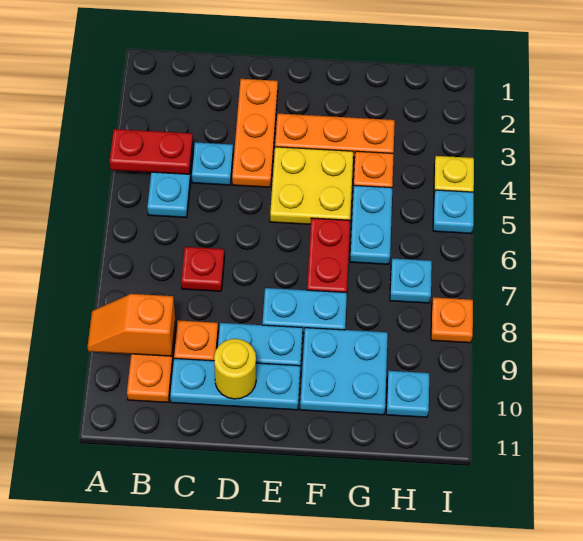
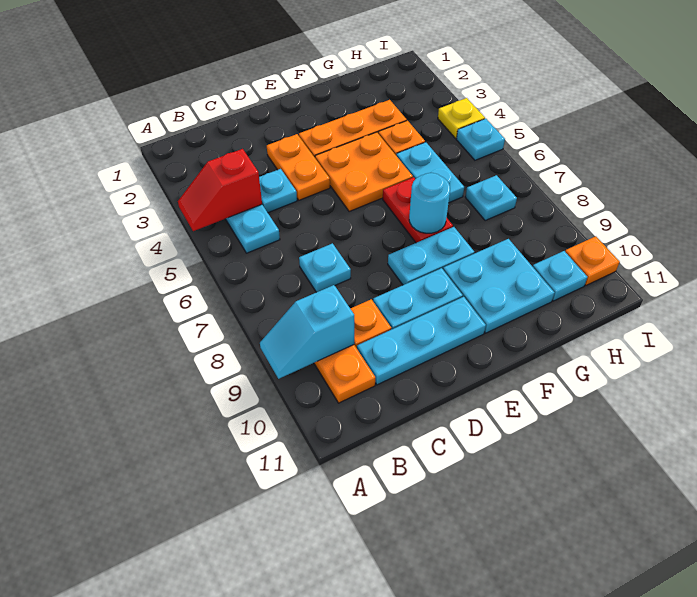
red 1x2 plate [110,129,193,174] -> red 1x2 slope [178,149,262,231]
orange 1x2 slope [87,294,175,356] -> cyan 1x2 slope [260,285,354,379]
red 1x1 plate [181,247,224,291] -> cyan 1x1 plate [299,243,351,292]
orange 1x3 plate [232,79,278,187] -> orange 1x2 plate [267,134,330,200]
yellow 1x1 round brick [214,339,256,399] -> none
yellow 2x2 plate [270,147,353,224] -> orange 2x2 plate [315,132,413,212]
none -> cyan 1x1 round brick [409,173,450,233]
orange 1x1 plate [431,297,473,343] -> orange 1x1 plate moved to [565,236,620,285]

